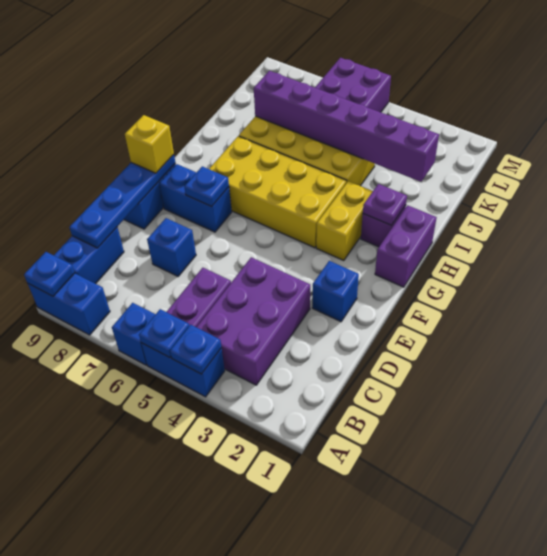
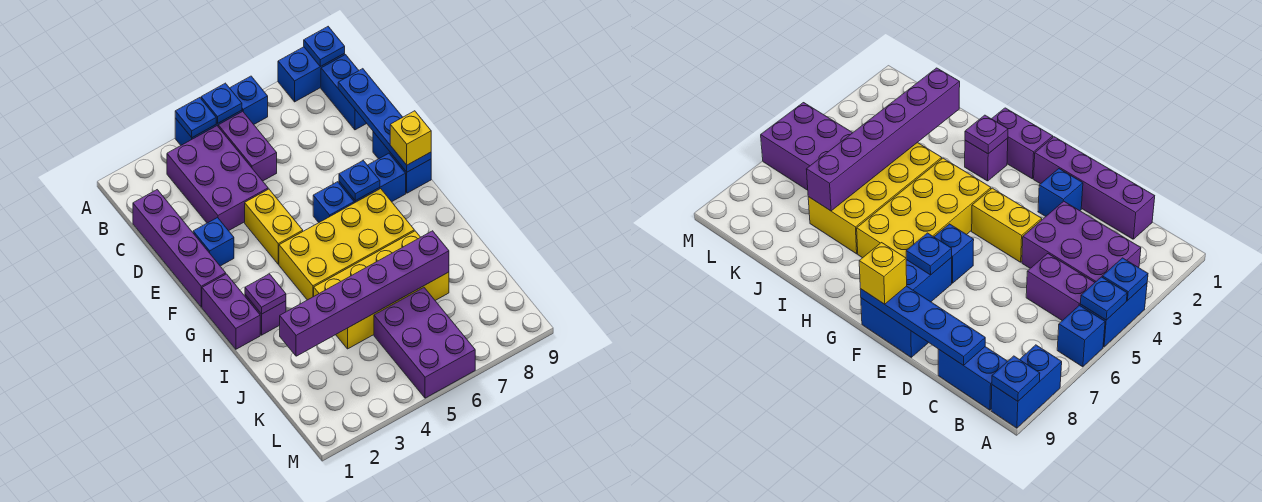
none -> purple 1x4 brick [133,190,226,307]
blue 1x1 brick [147,218,196,276] -> blue 1x1 brick moved to [313,182,354,222]
yellow 1x2 brick [316,181,373,261] -> yellow 1x2 brick moved to [245,189,303,264]

